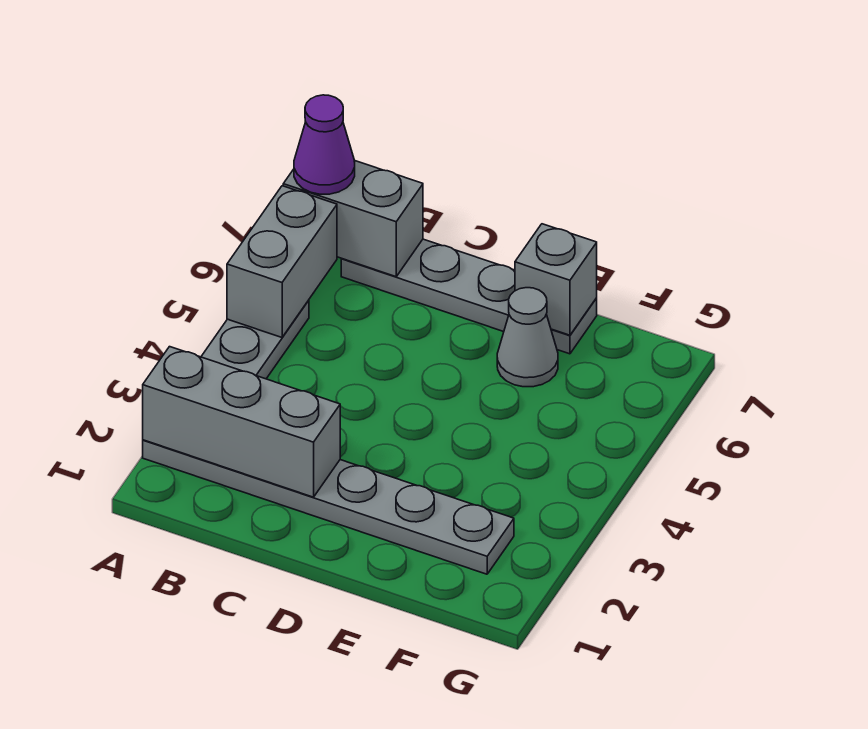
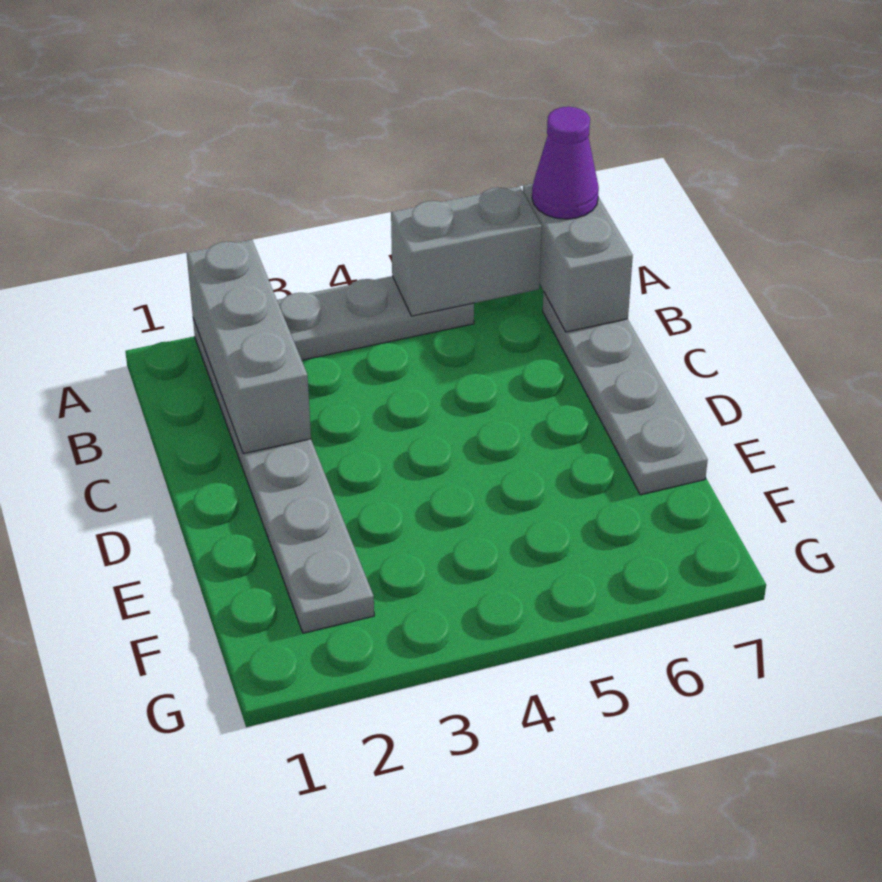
grey 1x1 cone [497,288,558,387] -> none
grey 1x1 brick [515,224,597,335] -> none

